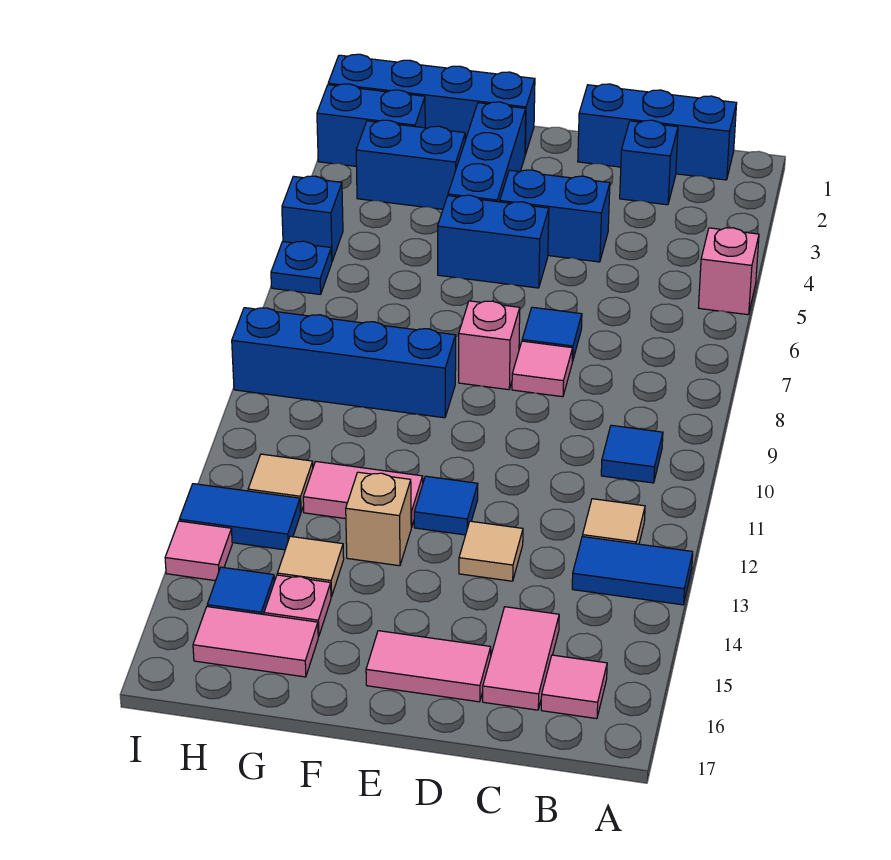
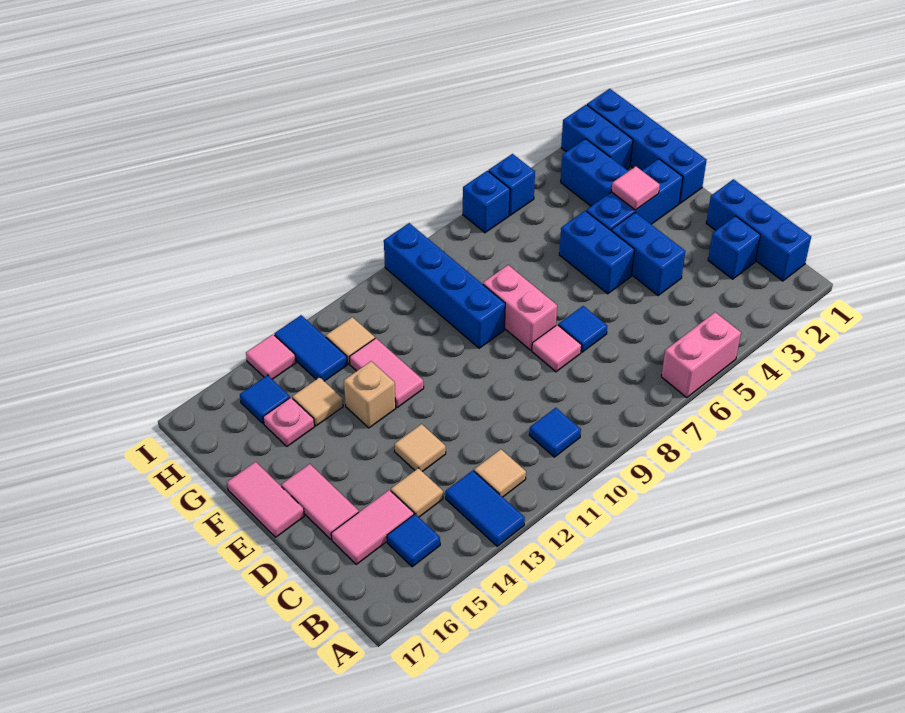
pink 1x1 brick [699,228,759,315] -> pink 1x2 brick [661,312,741,398]
pink 1x1 tile [541,655,607,719] -> pink 1x1 tile moved to [611,166,660,210]
none -> tan 1x1 tile [391,468,443,517]
pink 1x1 brick [459,301,520,390] -> pink 1x2 brick [483,265,557,350]
blue 1x1 tile [414,476,478,535] -> blue 1x1 tile moved to [387,514,440,567]
pink 1x2 tile [193,607,318,677] -> pink 1x2 tile moved to [227,462,304,537]
blue 1x1 plate [271,241,332,294] -> blue 1x1 brick [463,171,510,233]

